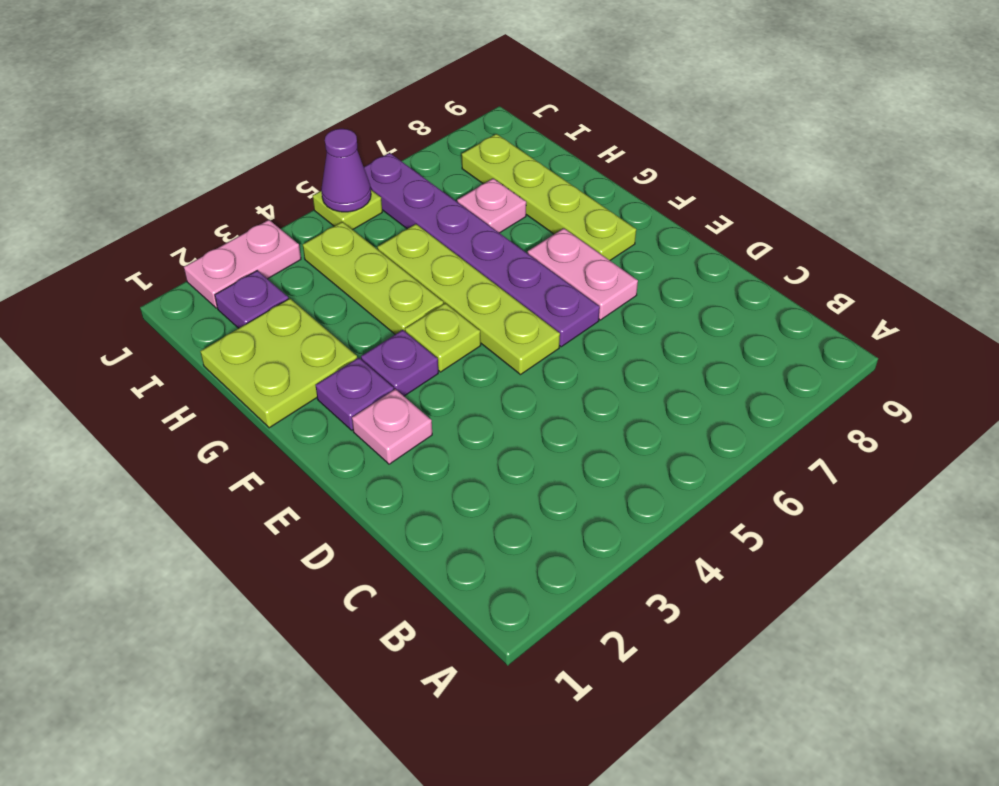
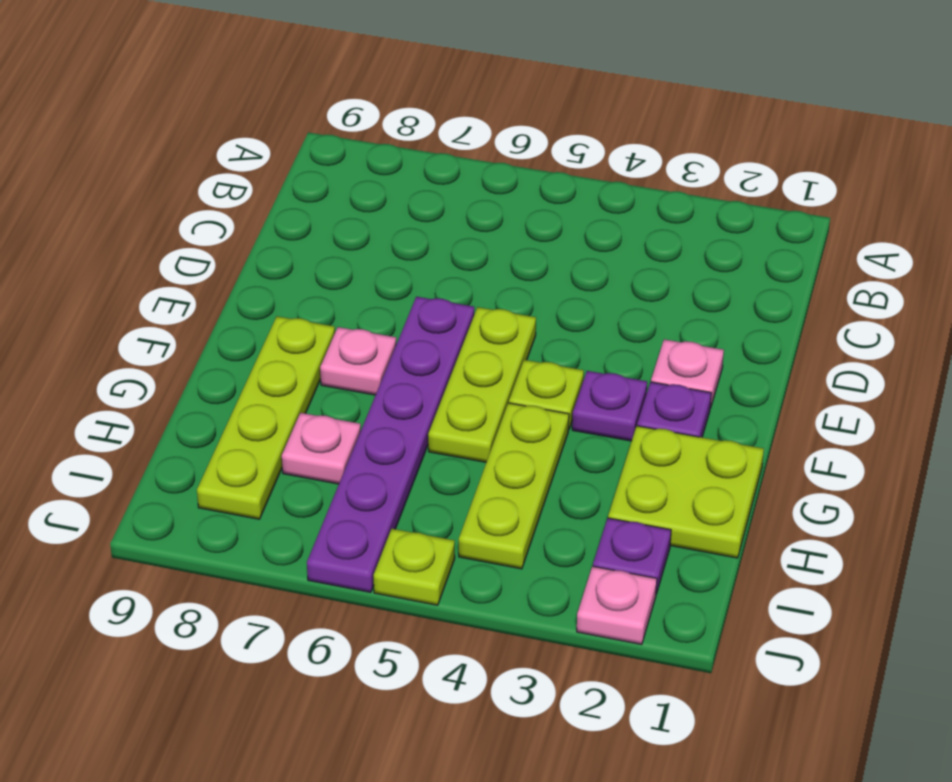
lime 1x4 plate [377,224,560,375] -> lime 1x3 plate [428,307,536,462]
pink 1x2 plate [527,228,638,320] -> pink 1x1 plate [320,327,396,395]
pink 1x2 plate [184,220,301,308] -> pink 1x1 plate [577,566,657,645]
purple 1x1 cone [321,129,371,212] -> none

